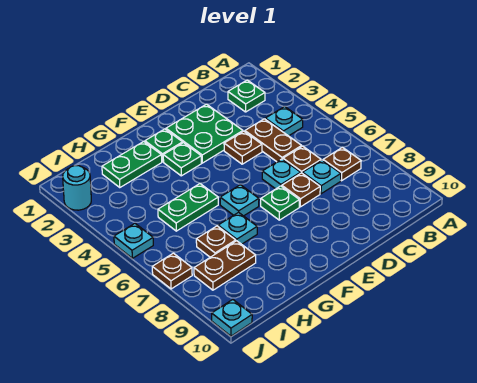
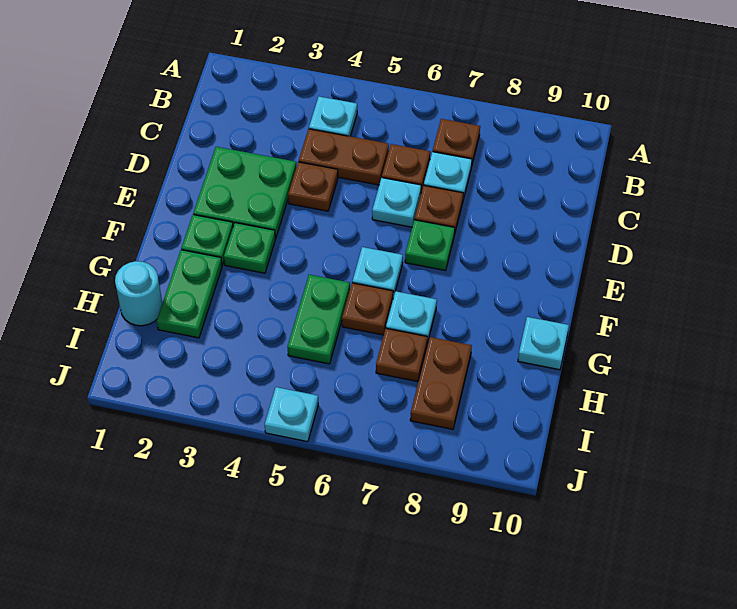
green 1x1 plate [228,80,265,112] -> none
cyan 1x1 round brick [63,166,91,210] -> cyan 1x1 round brick moved to [115,261,162,326]
brown 1x1 plate [152,253,192,289] -> brown 1x1 plate moved to [342,283,393,335]
cyan 1x1 plate [212,300,252,336] -> cyan 1x1 plate moved to [518,317,569,370]

